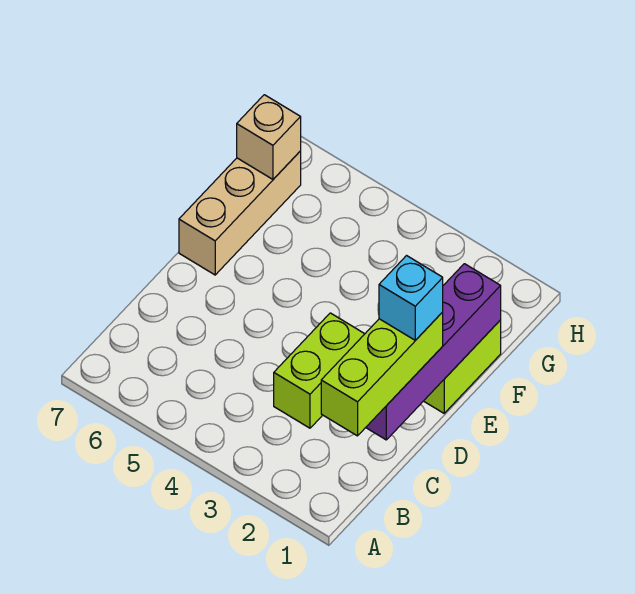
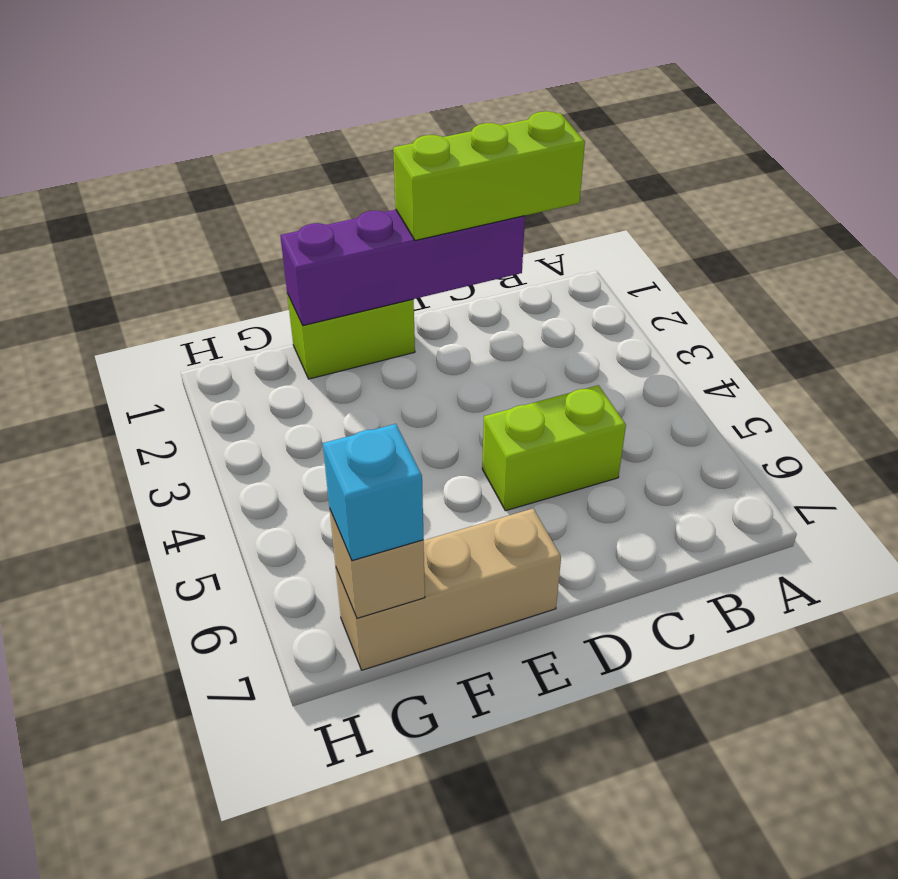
lime 1x2 brick [274,313,364,428] -> lime 1x2 brick moved to [482,385,626,511]
cyan 1x1 brick [379,256,443,340] -> cyan 1x1 brick moved to [323,424,424,561]

